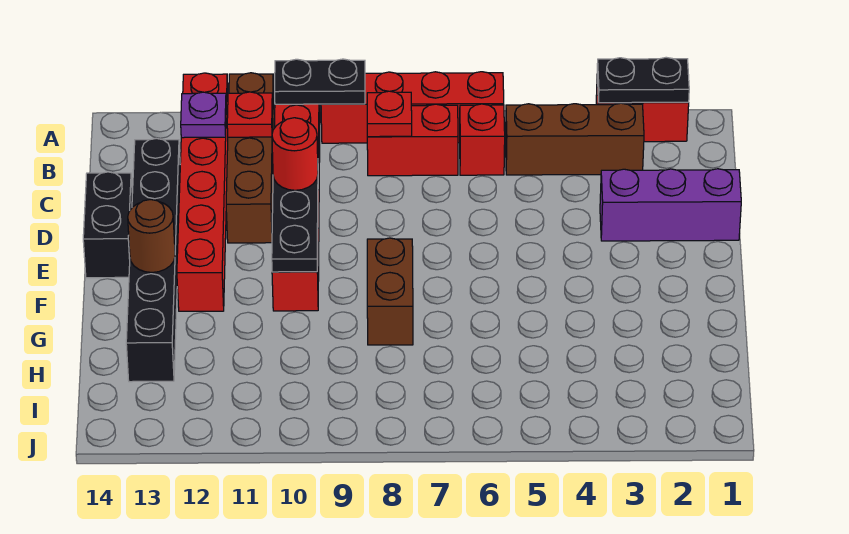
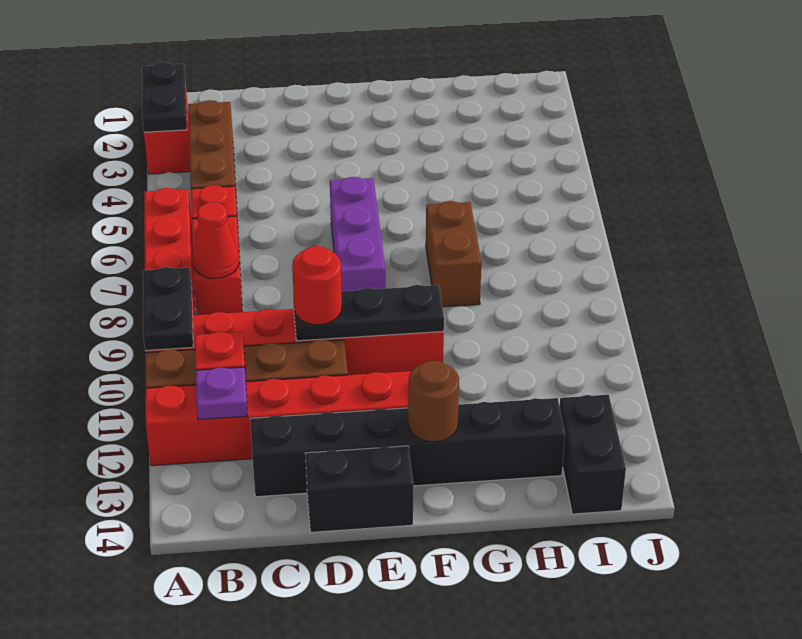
red 1x1 plate [367,91,412,137] -> red 1x1 cone [192,202,239,278]
purple 1x3 brick [600,169,741,241] -> purple 1x3 brick moved to [330,177,385,291]
brown 1x2 brick [367,238,413,345] -> brown 1x2 brick turned to [426,201,481,307]
none -> black 1x2 brick [560,395,626,514]

